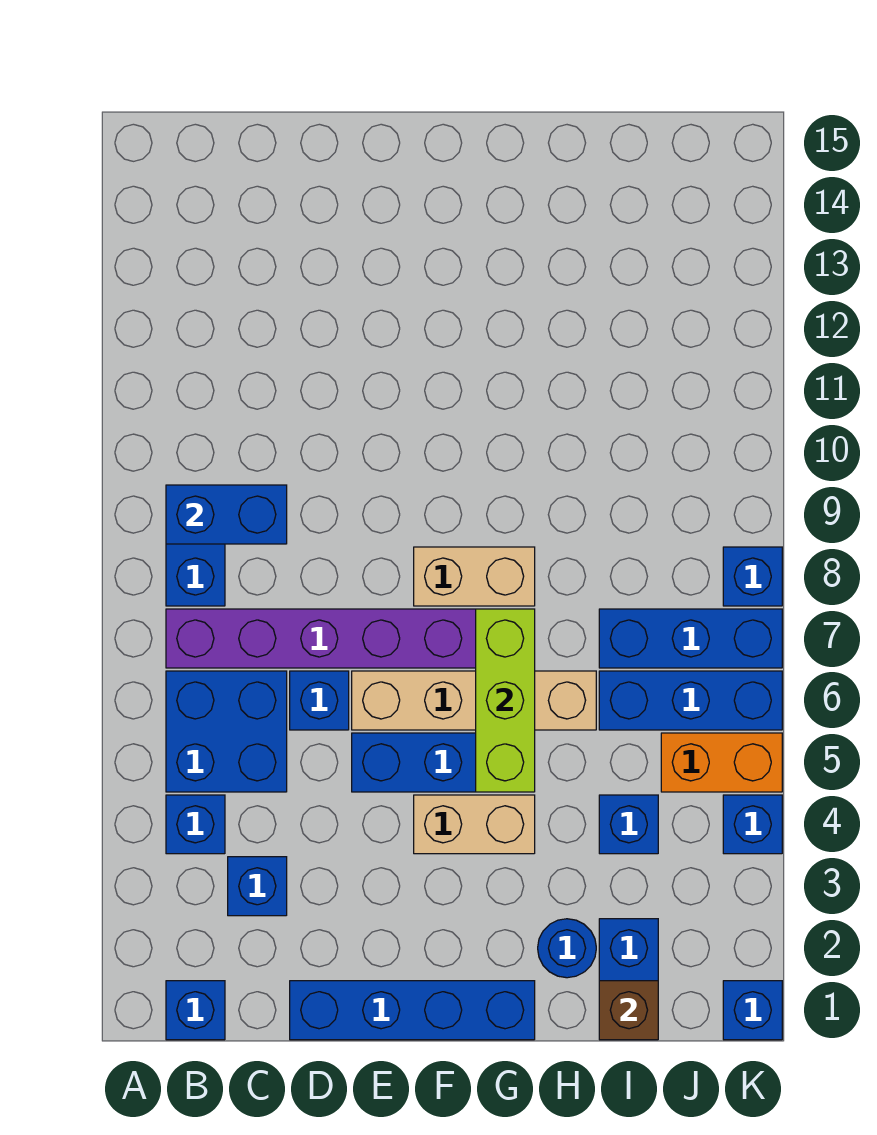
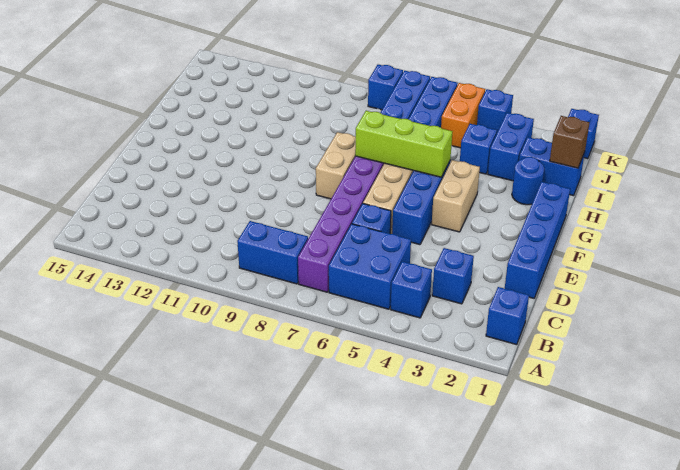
blue 1x2 brick [166,485,287,544] -> blue 1x2 brick moved to [488,113,534,181]

